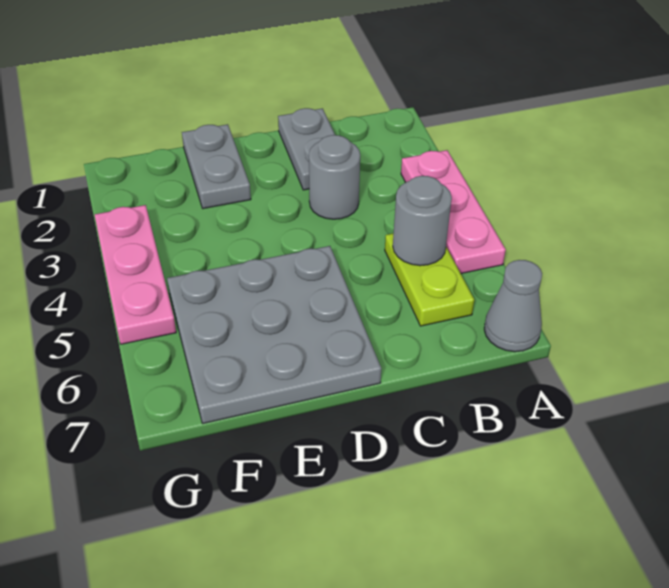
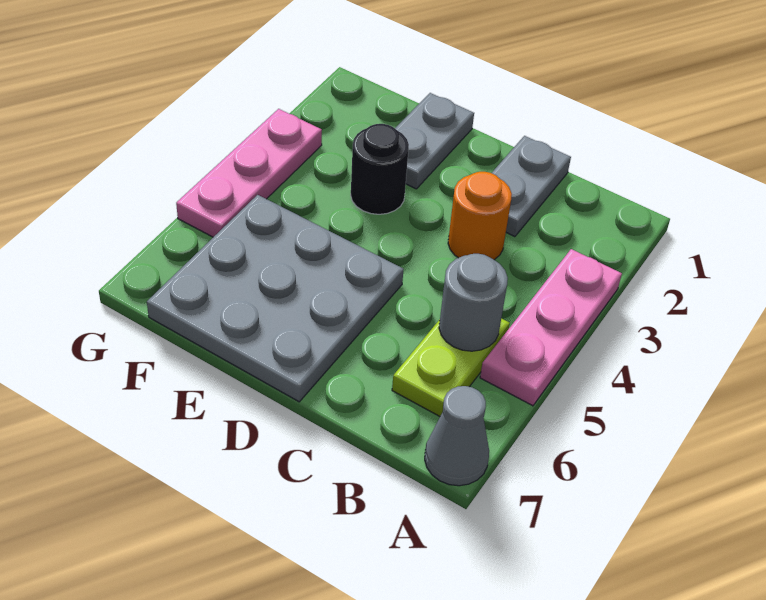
grey 1x1 round brick [309,135,360,219] -> orange 1x1 round brick [448,172,512,260]
none -> black 1x1 round brick [351,124,409,214]

